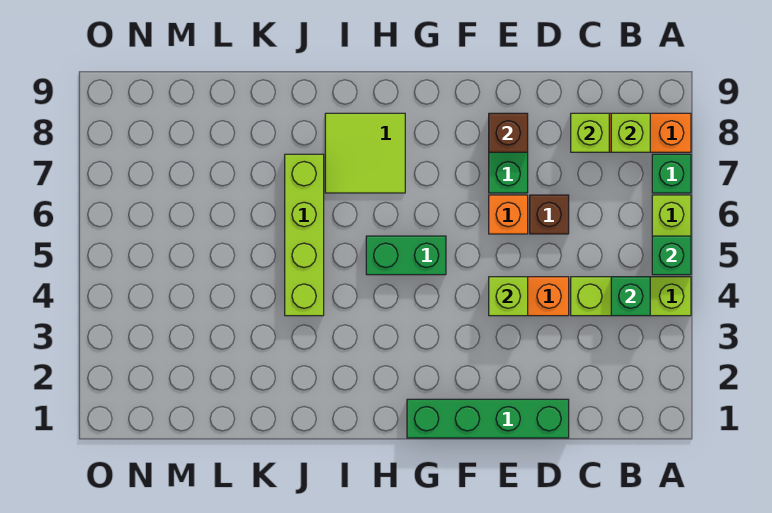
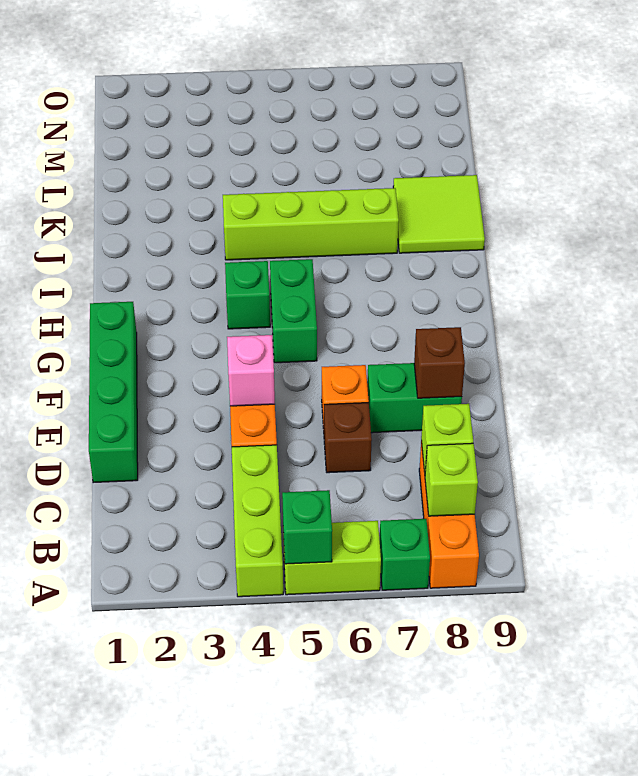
green 1x1 brick [611,277,650,316] -> green 1x1 brick moved to [225,261,270,329]
lime 1x1 brick [489,277,528,316] -> pink 1x1 brick [227,335,275,406]
lime 2x2 tile [325,113,405,193] -> lime 2x2 tile moved to [393,175,485,253]

